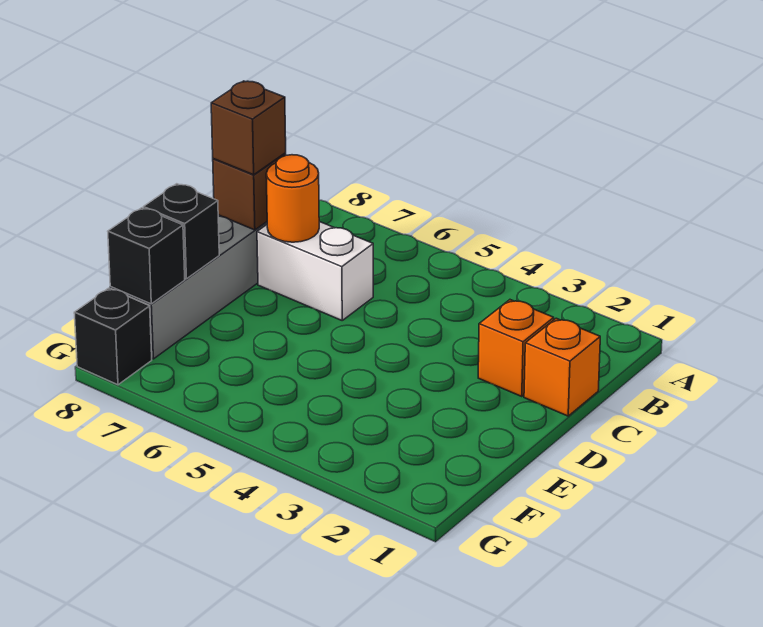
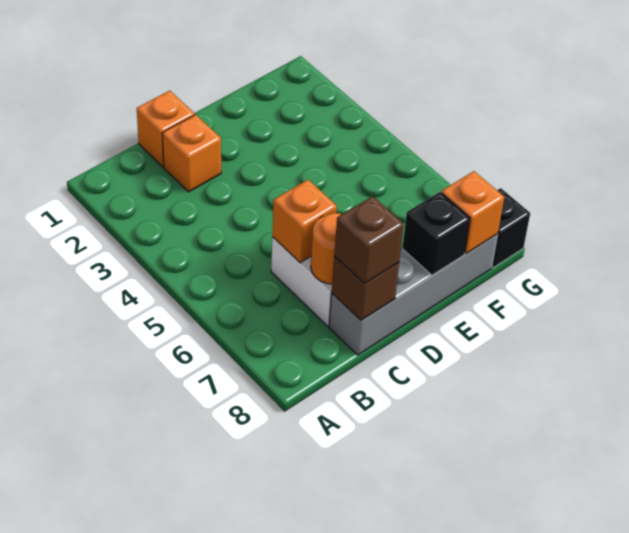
none -> orange 1x1 brick [272,180,337,263]
black 1x1 brick [108,208,185,304] -> orange 1x1 brick [441,171,504,254]

